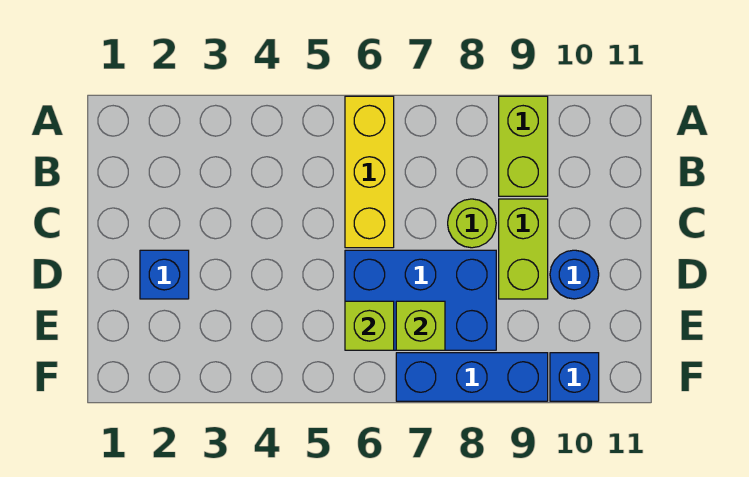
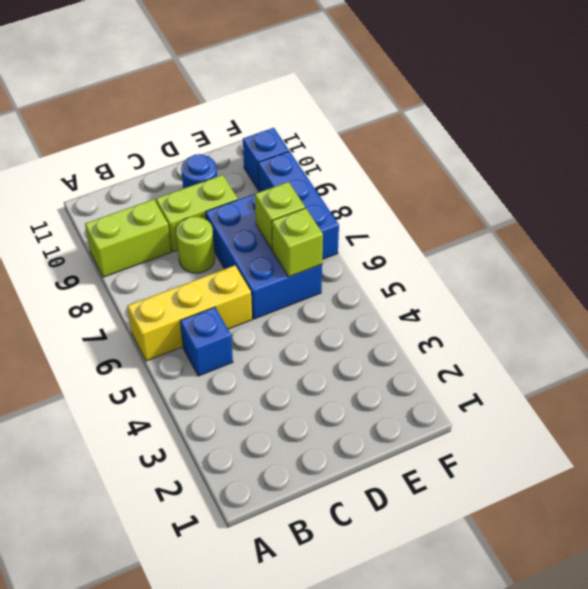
blue 1x1 brick [140,250,189,299] -> blue 1x1 brick moved to [180,307,233,376]

